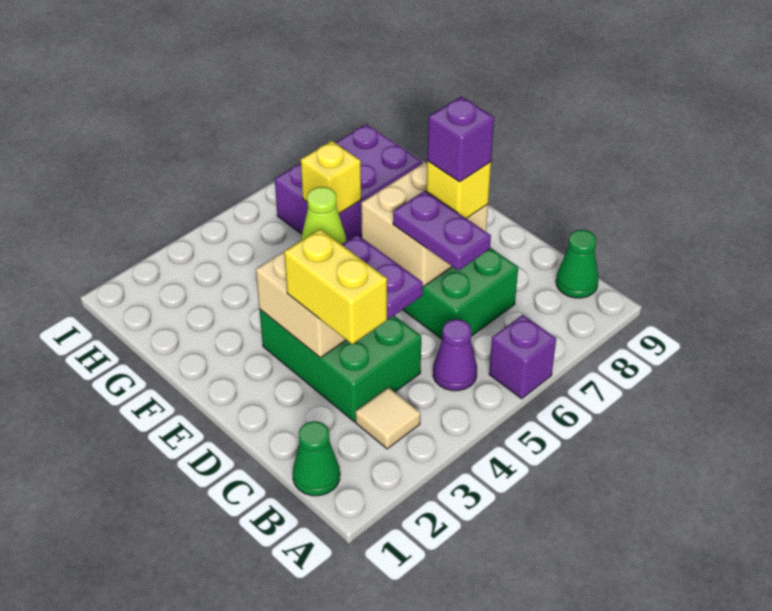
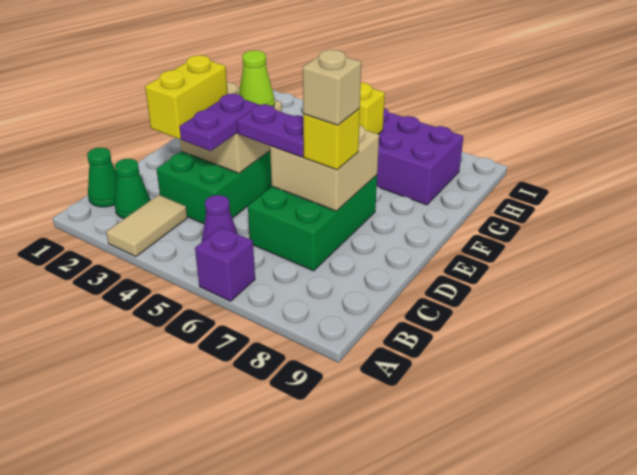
tan 1x1 tile [355,387,420,449] -> tan 1x2 tile [106,195,187,257]
green 1x1 cone [556,230,598,298] -> green 1x1 cone moved to [115,159,150,219]
purple 1x2 plate [393,191,491,270] -> purple 1x2 plate turned to [237,104,304,157]
purple 1x1 brick [427,97,494,182] -> tan 1x1 brick [303,50,361,125]

